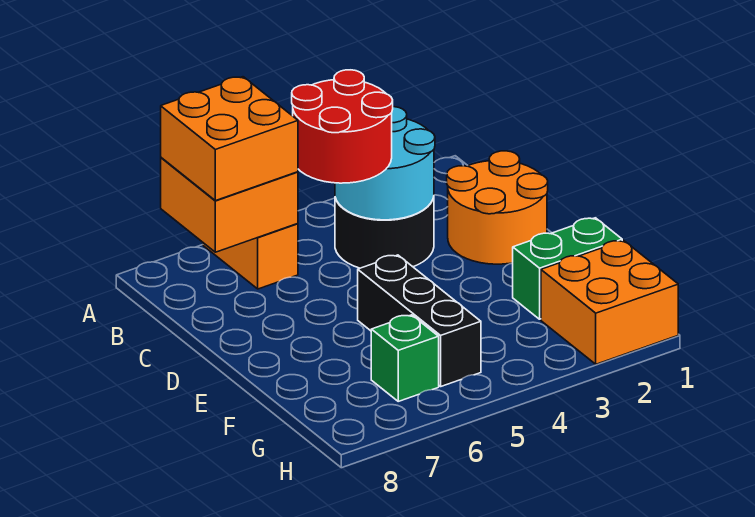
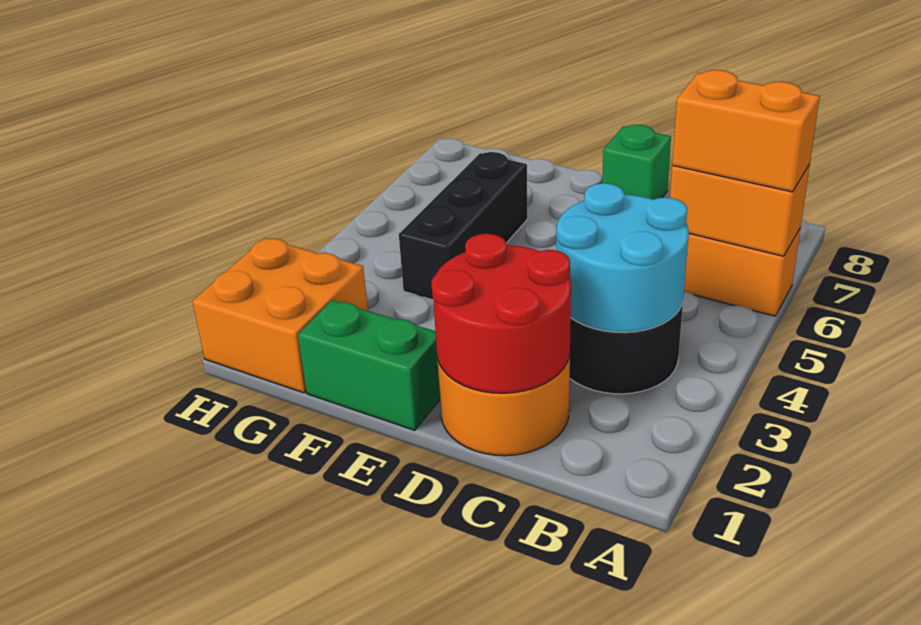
orange 2x2 brick [161,158,298,252] -> orange 1x2 brick [670,164,810,256]
orange 2x2 brick [161,77,298,201] -> orange 1x2 brick [672,70,820,192]
red 2x2 round brick [292,70,393,183] -> red 2x2 round brick moved to [431,234,571,393]
black 1x3 brick [358,255,481,386] -> black 1x3 brick turned to [399,152,527,300]
green 1x2 brick [513,218,622,319] -> green 1x2 brick turned to [298,300,440,430]
green 1x1 brick [371,315,439,401] -> green 1x1 brick moved to [602,125,671,199]

